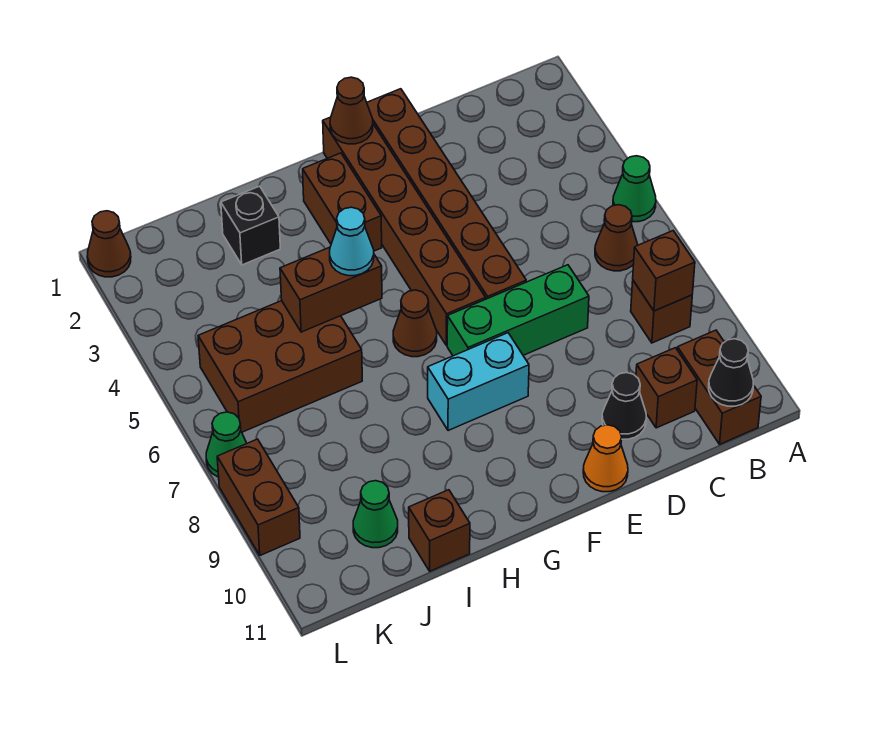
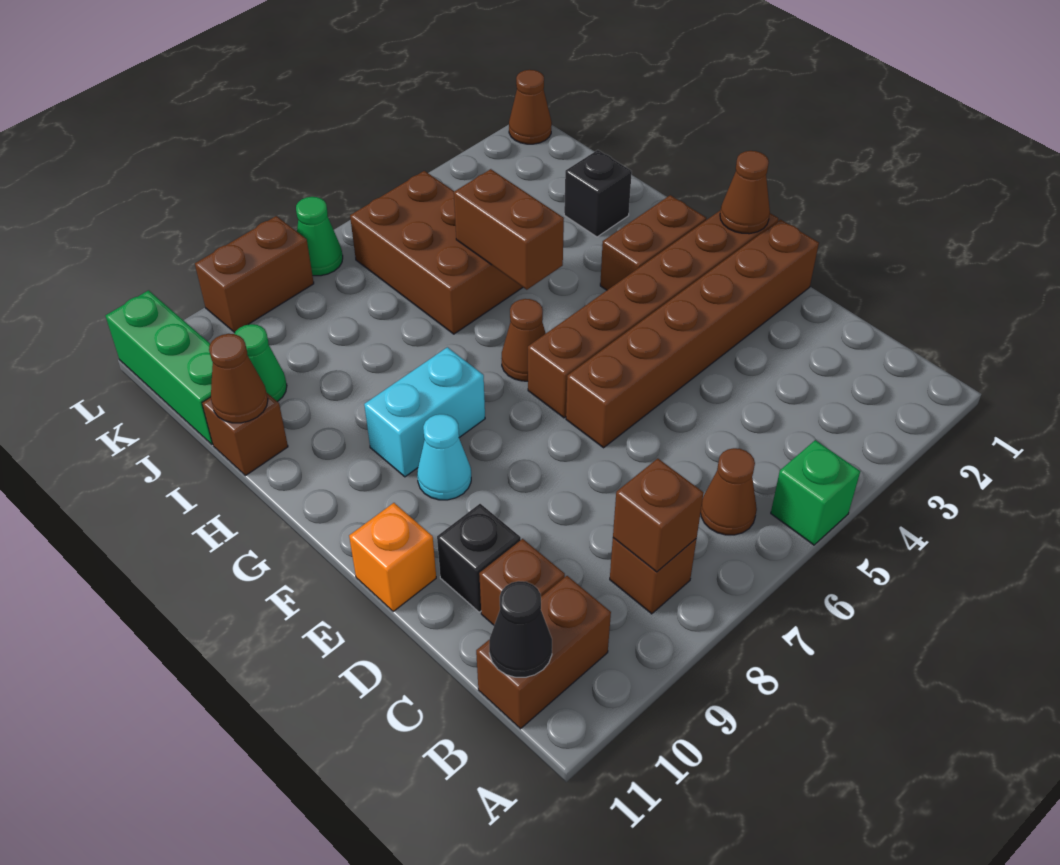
green 1x1 cone [613,156,656,222] -> green 1x1 brick [771,440,860,545]
green 1x3 brick [447,265,589,356] -> green 1x3 brick moved to [105,290,213,445]
black 1x1 cone [602,373,646,439] -> black 1x1 brick [437,504,521,612]
orange 1x1 cone [583,425,628,492] -> orange 1x1 brick [349,503,436,611]
cyan 1x2 brick [428,333,529,431] -> cyan 1x2 brick turned to [364,347,485,477]
cyan 1x1 cone [330,207,374,276] -> cyan 1x1 cone moved to [417,414,471,500]
none -> brown 1x1 cone [209,334,268,423]

